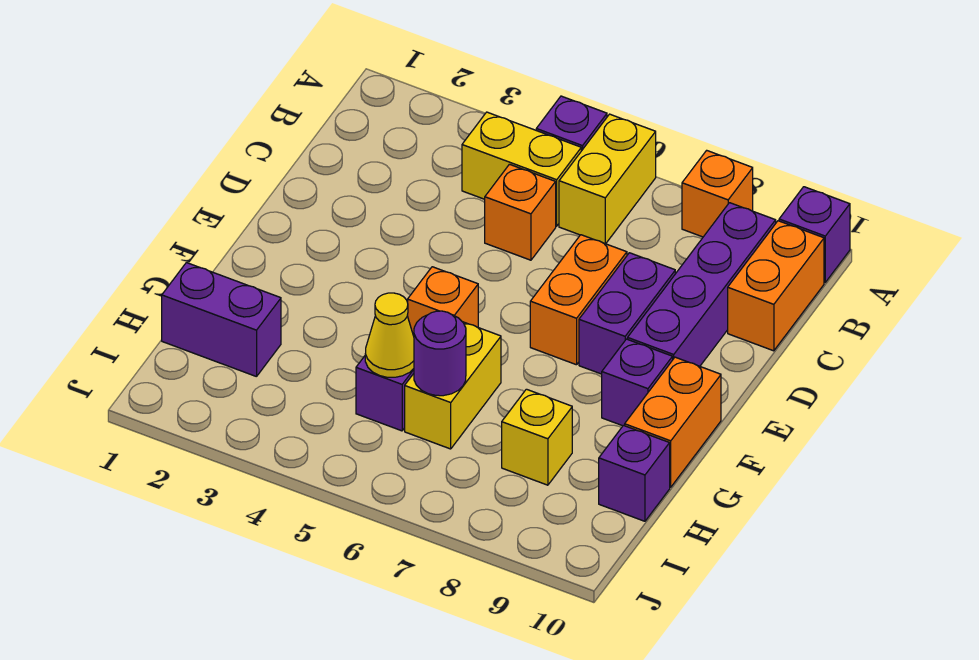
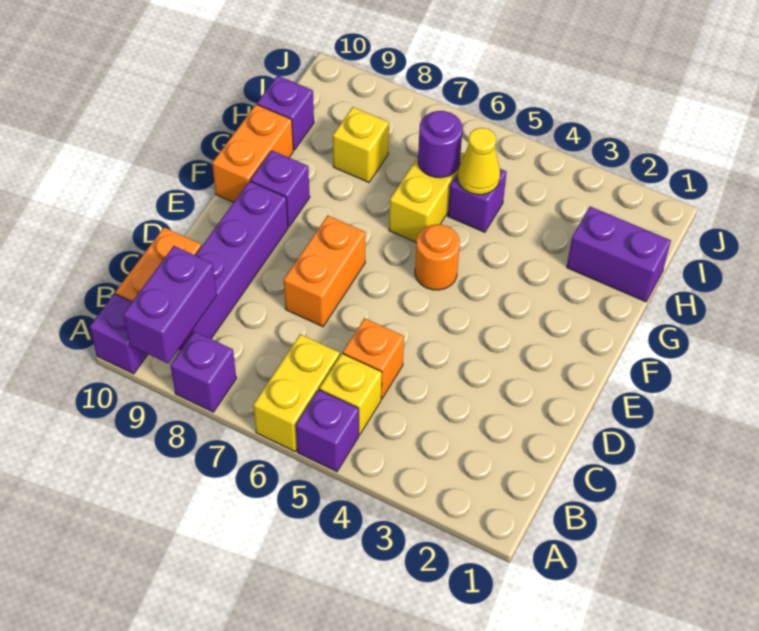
orange 1x1 brick [682,150,753,237] -> purple 1x1 brick [170,331,236,412]
yellow 1x2 brick [462,112,581,226] -> yellow 1x1 brick [320,354,382,435]
purple 1x2 brick [579,253,675,374] -> purple 1x2 brick moved to [123,246,217,363]
orange 1x1 brick [408,267,478,336] -> orange 1x1 round brick [415,224,460,290]

